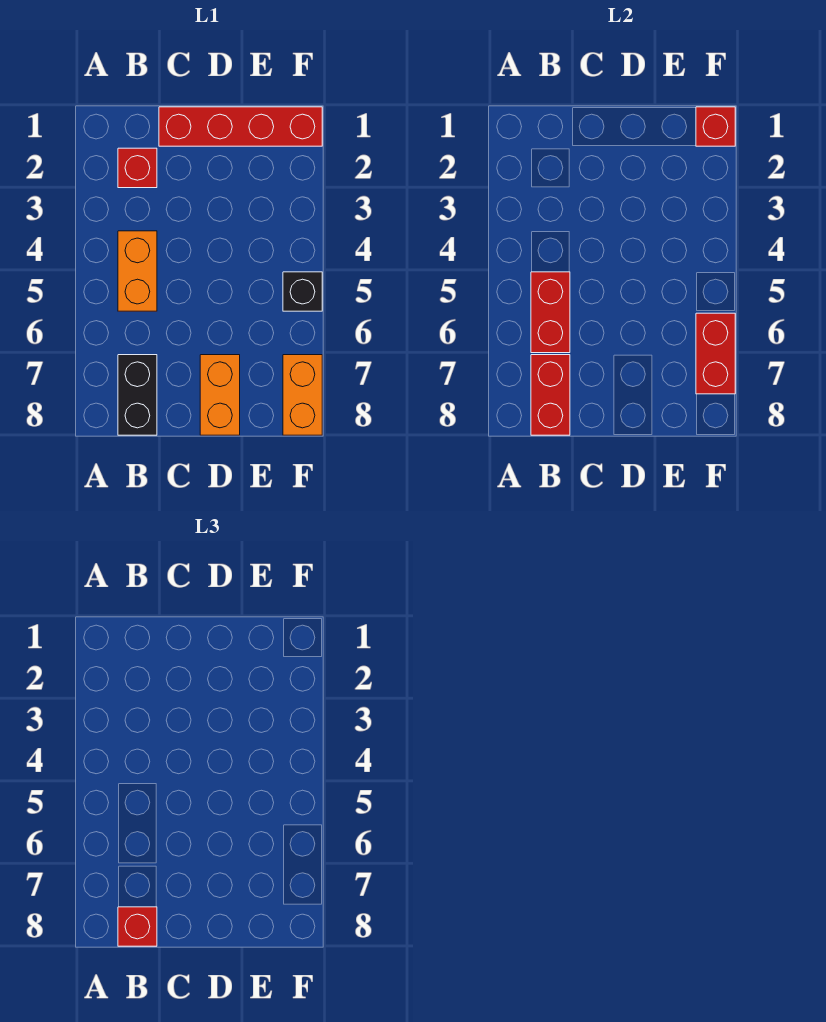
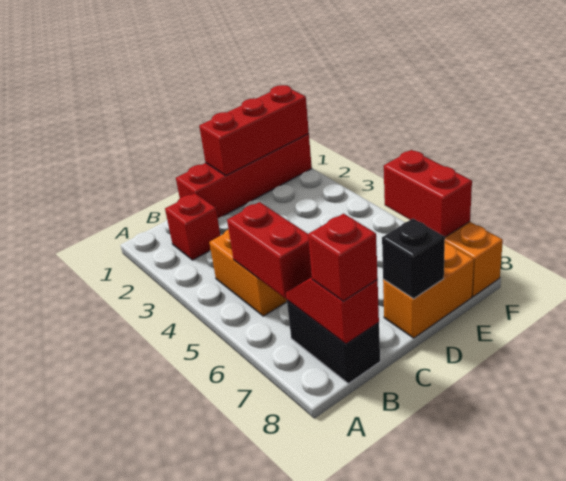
red 1x2 brick [531,355,570,435] -> red 1x2 slope [286,277,379,344]
orange 1x2 brick [200,355,240,435] -> orange 1x2 brick turned to [383,242,474,338]
red 1x1 brick [696,107,735,146] -> red 1x3 brick [199,85,309,176]
black 1x1 brick [283,272,322,311] -> black 1x1 brick moved to [382,219,445,299]

